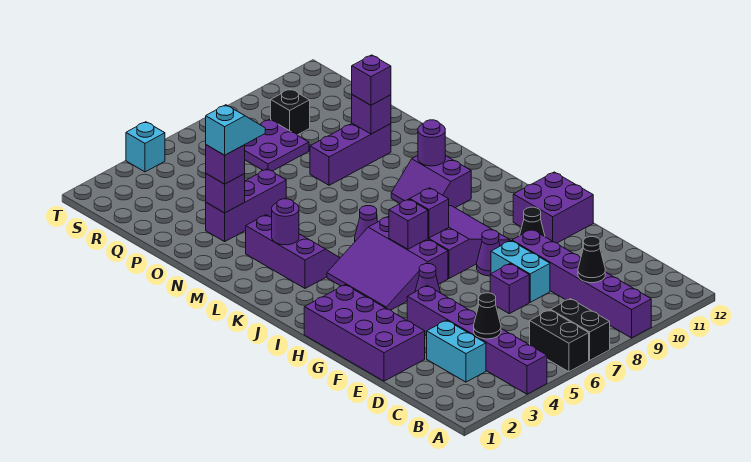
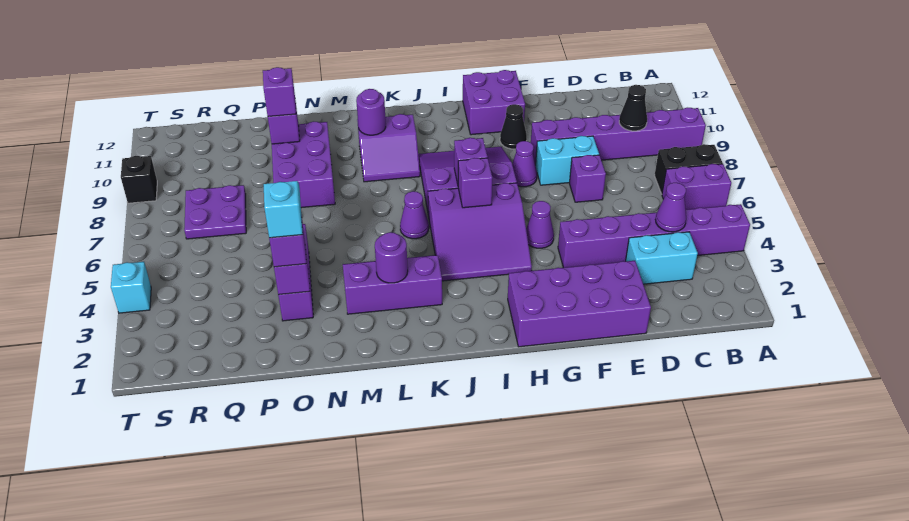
black 1x2 brick [530,310,589,372] -> purple 1x2 brick [662,164,731,210]
black 1x1 cone [474,293,501,339] -> purple 1x1 cone [656,183,686,232]
purple 1x3 brick [310,123,391,185] -> purple 2x3 brick [272,121,335,208]
black 1x1 brick [271,89,310,135] -> black 1x1 brick moved to [121,156,157,203]

